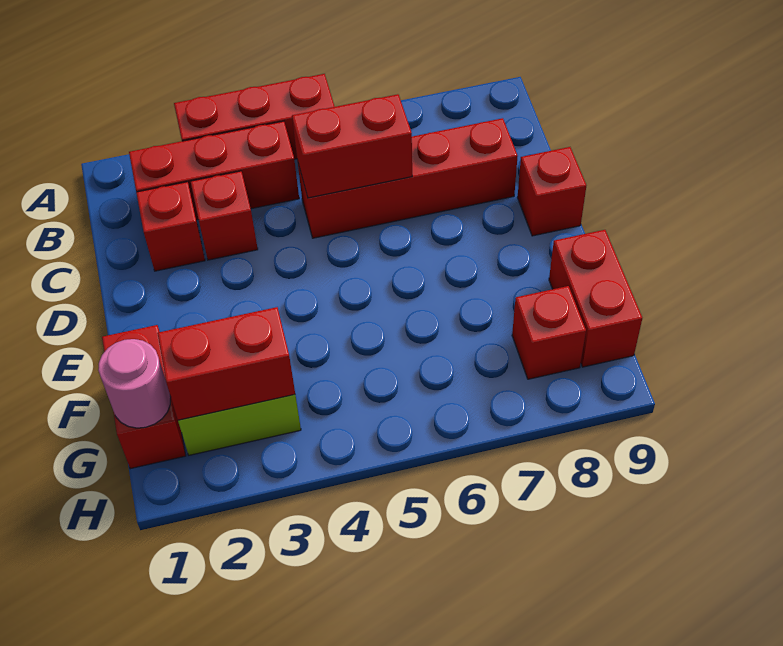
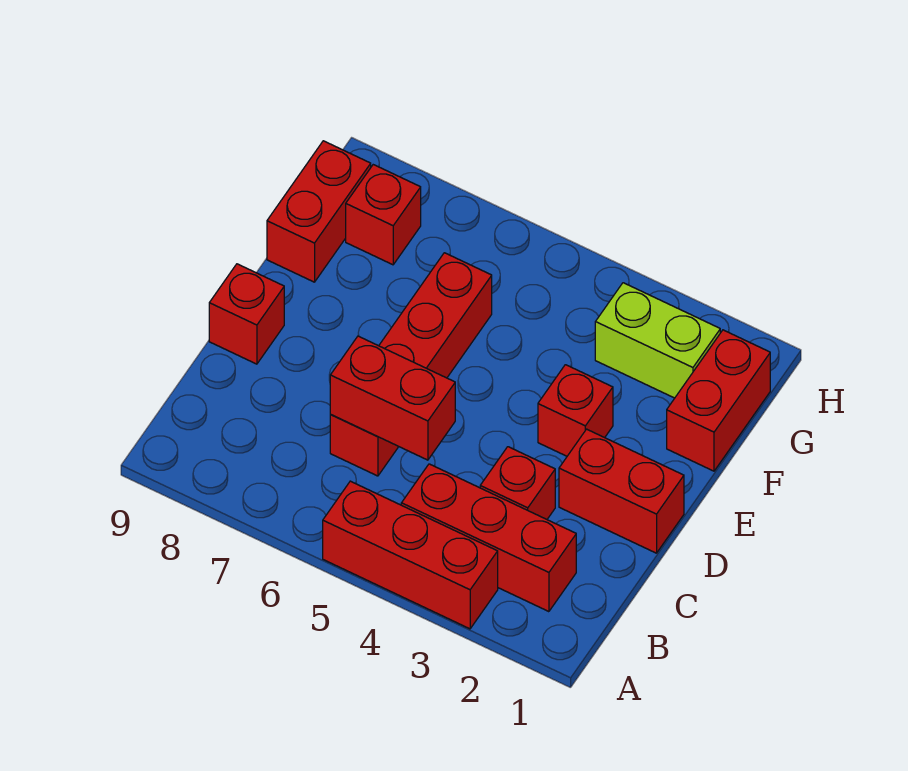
red 1x1 brick [136,182,205,271] -> red 1x1 brick moved to [538,365,613,456]
red 1x4 brick [298,118,518,238] -> red 1x4 brick turned to [330,253,492,476]
pink 1x1 round brick [98,339,171,428] -> none
red 1x2 brick [157,307,295,420] -> red 1x2 brick moved to [559,429,684,553]

